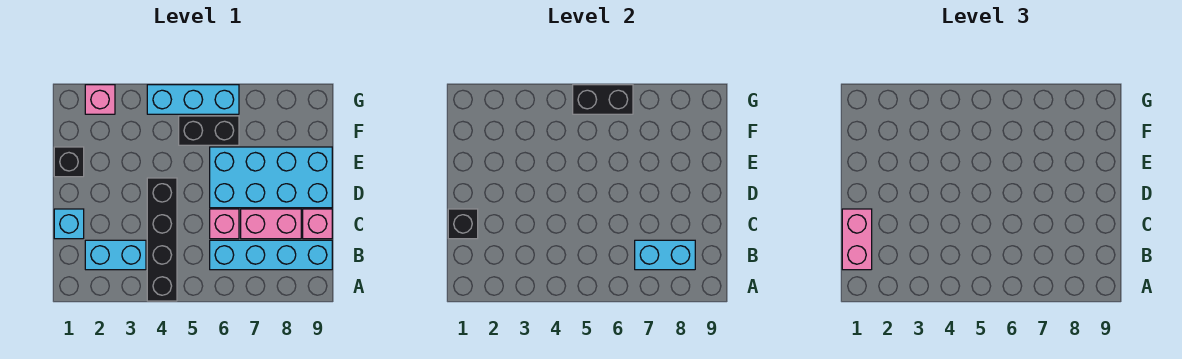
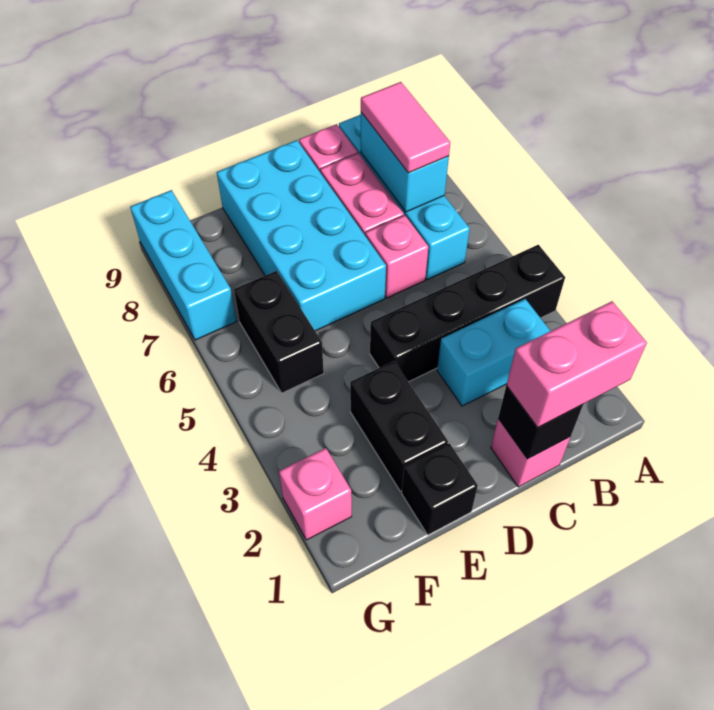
cyan 1x2 brick [85,240,146,270] -> cyan 1x2 brick turned to [437,299,550,406]
none -> pink 1x2 tile [361,82,450,173]
cyan 1x1 brick [54,209,84,239] -> pink 1x1 brick [491,419,570,487]
cyan 1x3 brick [147,85,239,114] -> cyan 1x3 brick moved to [130,190,237,340]
black 1x2 brick [573,85,633,114] -> black 1x2 brick moved to [350,361,448,491]

